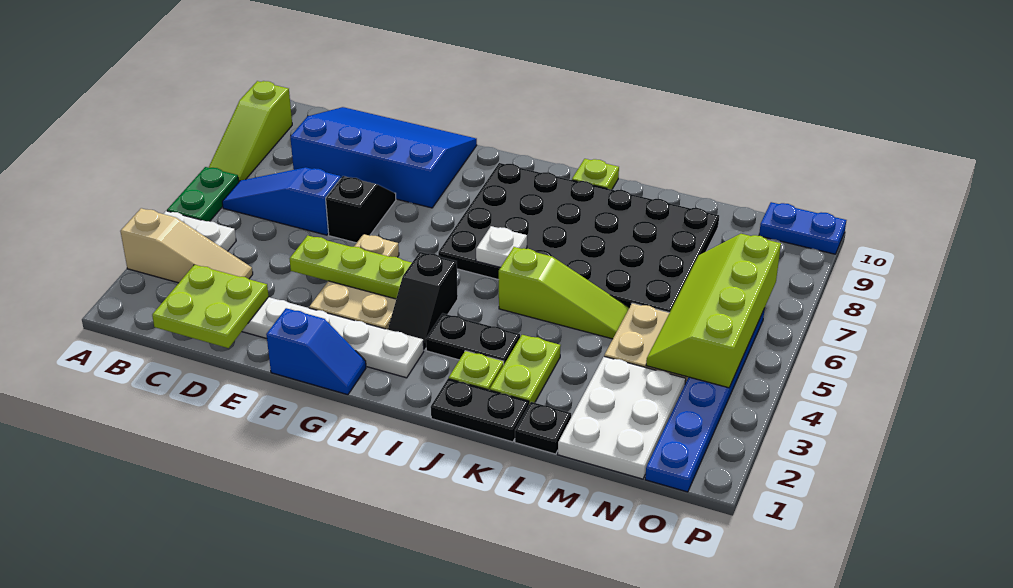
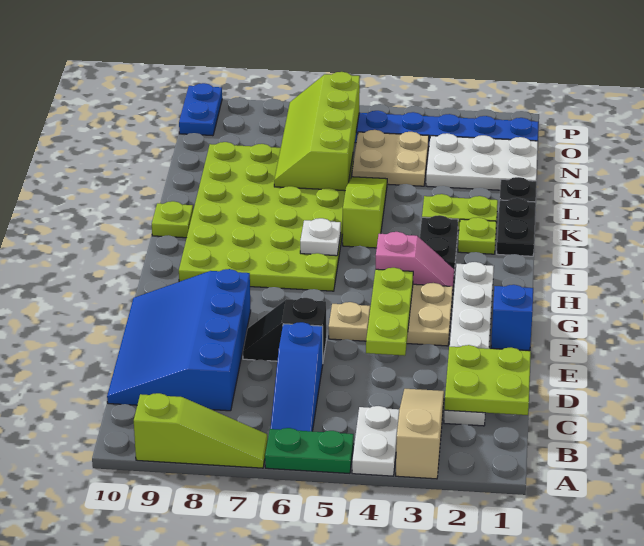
black 1x2 slope [388,252,458,350] -> pink 1x2 slope [376,232,454,295]
black 4x6 plate [438,163,719,313] -> lime 4x6 plate [179,142,353,291]
lime 2x4 slope [646,234,781,388] -> lime 2x4 slope turned to [274,72,360,191]

